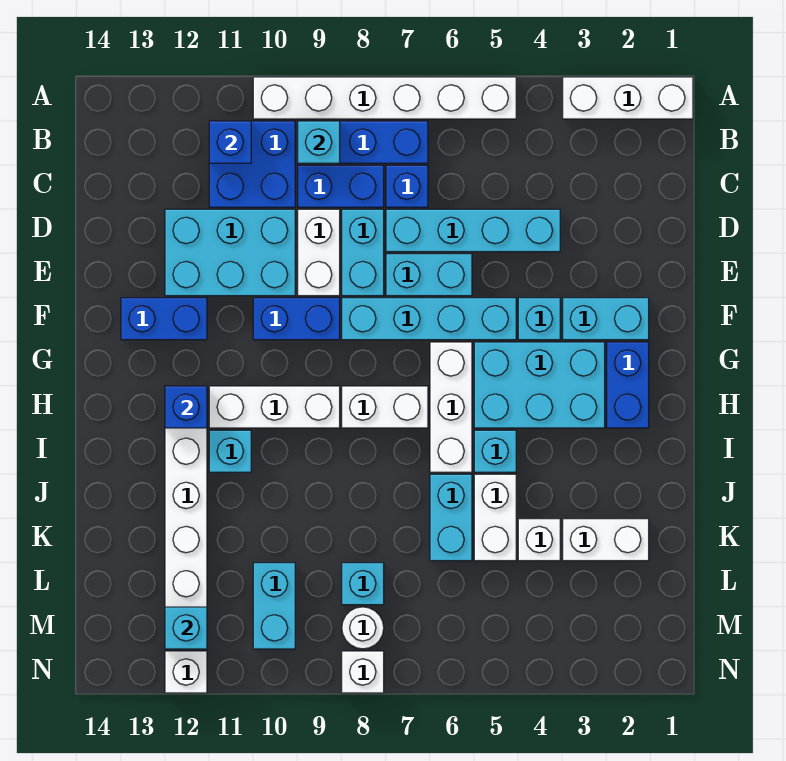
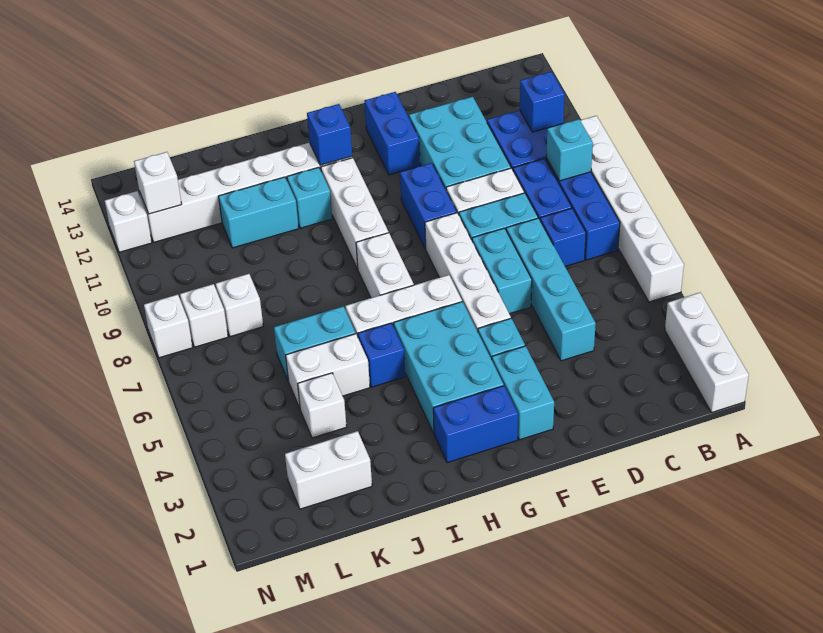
cyan 1x4 brick [342,298,516,340] -> white 1x4 brick [425,213,511,332]
cyan 1x1 brick [474,430,516,472] -> blue 1x1 brick [358,323,405,387]
white 1x2 brick [563,519,649,561] -> white 1x2 brick turned to [285,431,372,509]
cyan 1x1 brick [342,563,384,605] -> white 1x1 brick [216,274,263,337]
cyan 1x2 brick [253,563,295,649] -> cyan 1x2 brick moved to [219,177,299,248]
white 1x1 round brick [342,607,384,649] -> white 1x1 brick [180,284,228,347]
cyan 1x1 brick [165,607,207,649] -> white 1x1 brick [134,152,181,214]

